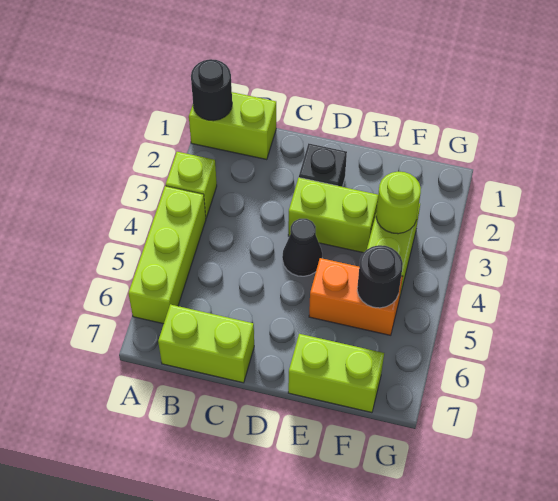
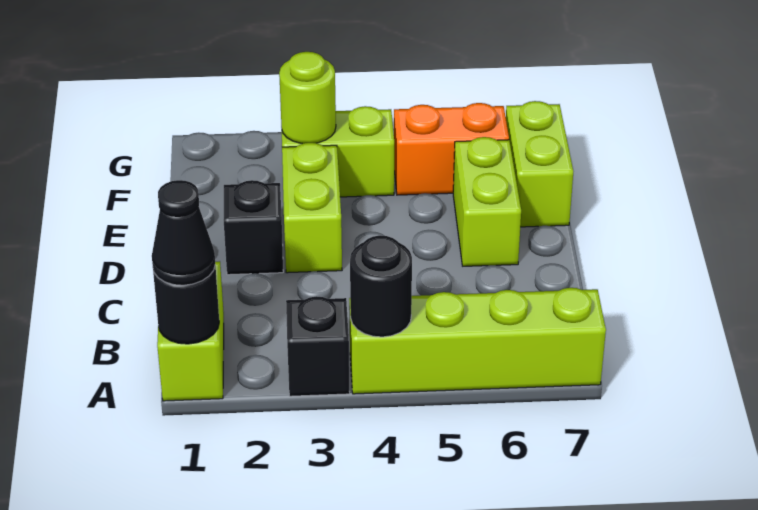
lime 1x1 brick [166,152,217,218] -> black 1x1 brick [286,296,350,396]
lime 1x3 brick [128,186,206,324] -> lime 1x4 brick [349,288,606,394]
lime 1x2 brick [158,304,254,383] -> lime 1x2 brick moved to [453,137,521,266]
black 1x1 cone [282,219,322,276] -> black 1x1 cone moved to [152,180,215,285]
orange 1x2 brick [309,258,403,335] -> orange 1x2 brick turned to [394,103,509,195]
black 1x1 round brick [357,245,403,308] -> black 1x1 round brick moved to [350,235,412,337]

